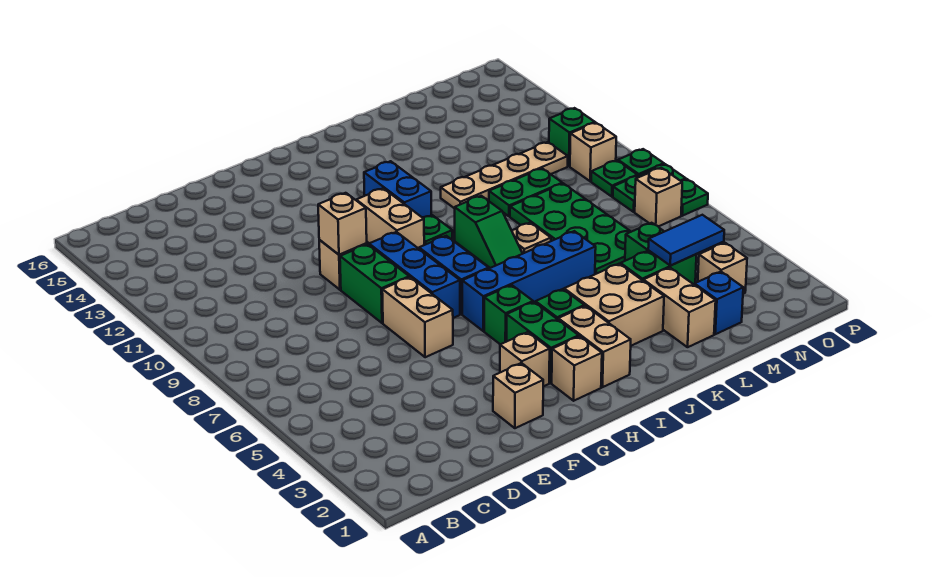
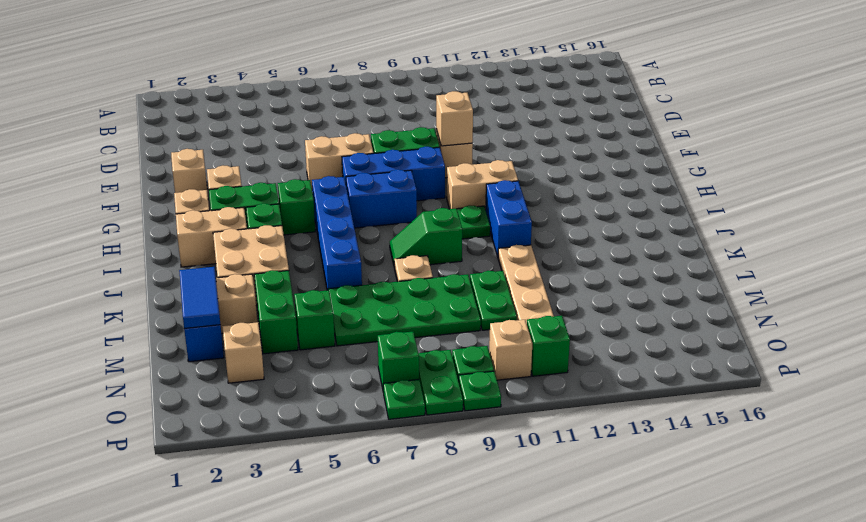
blue 1x2 brick [364,161,431,218] -> blue 1x2 brick turned to [486,180,532,257]
blue 1x2 tile [648,215,724,266] -> blue 1x2 tile moved to [179,267,220,328]
tan 1x1 brick [635,168,682,227] -> green 1x1 brick [378,332,419,389]

